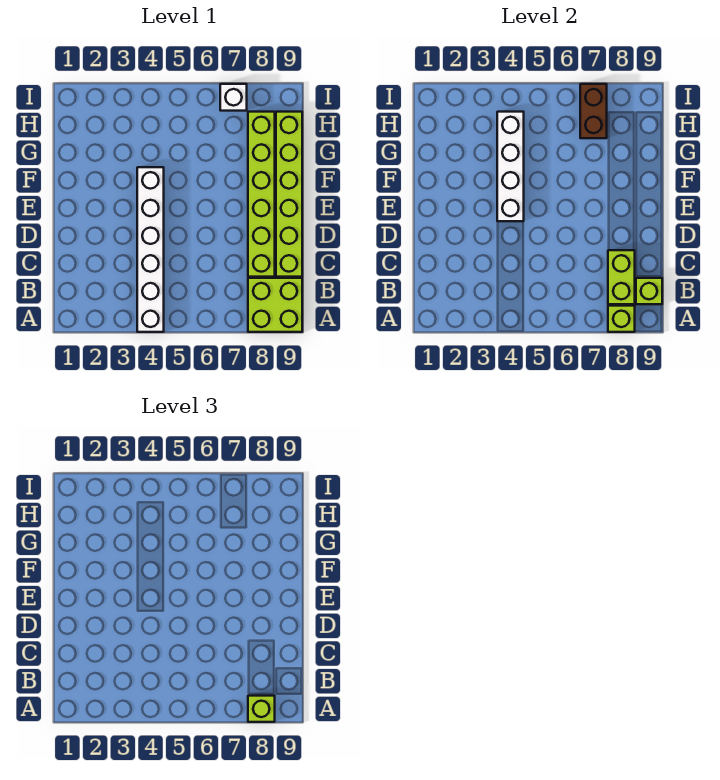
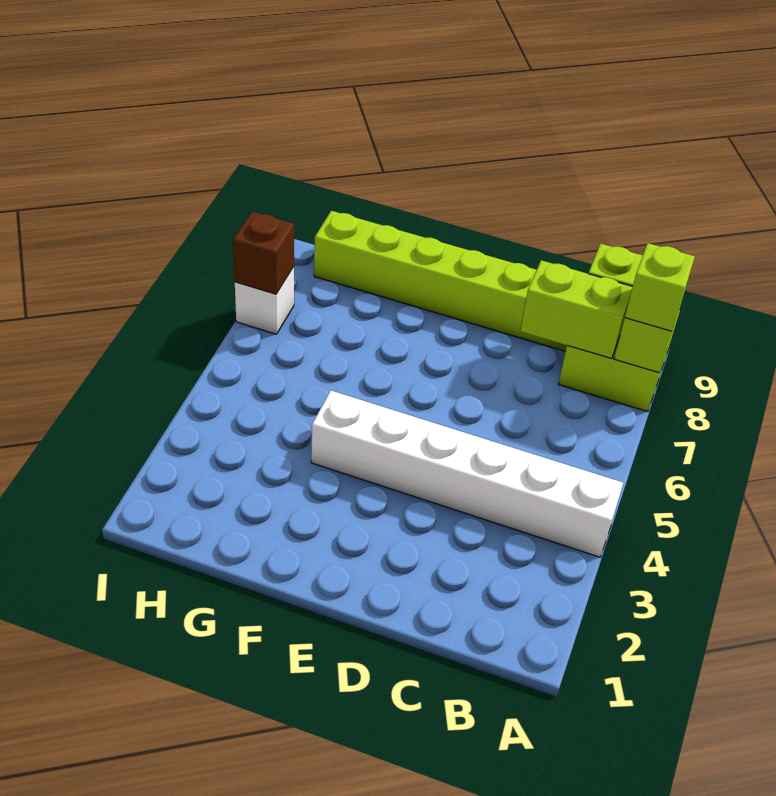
lime 1x6 brick [248,112,275,277] -> none
white 1x4 brick [497,112,524,221] -> none
brown 1x2 brick [580,84,607,138] -> brown 1x1 brick [233,211,294,294]

